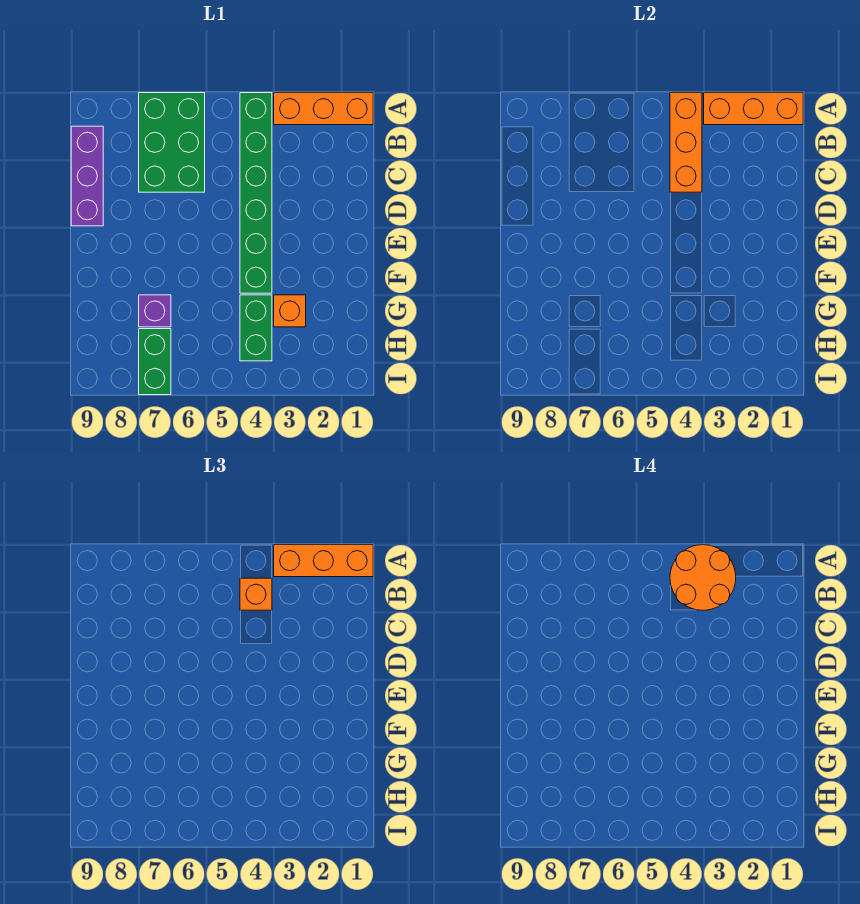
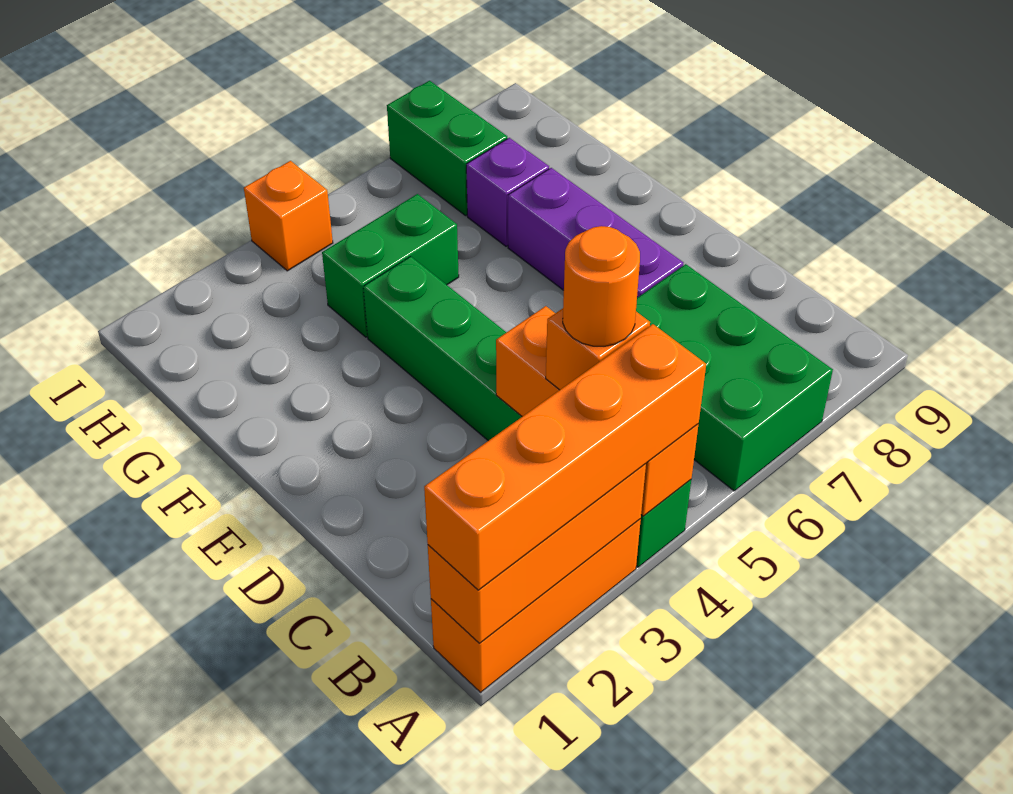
orange 1x3 brick [274,545,373,577] -> orange 1x4 brick [424,324,706,590]
orange 2x2 round brick [670,545,736,610] -> orange 1x1 round brick [563,226,640,346]
purple 1x3 brick [71,126,103,226] -> purple 1x3 brick moved to [508,168,684,298]
orange 1x1 brick [274,295,306,327] -> orange 1x1 brick moved to [244,161,333,271]
green 1x2 brick [240,295,272,361] -> green 1x2 brick turned to [322,194,459,337]

